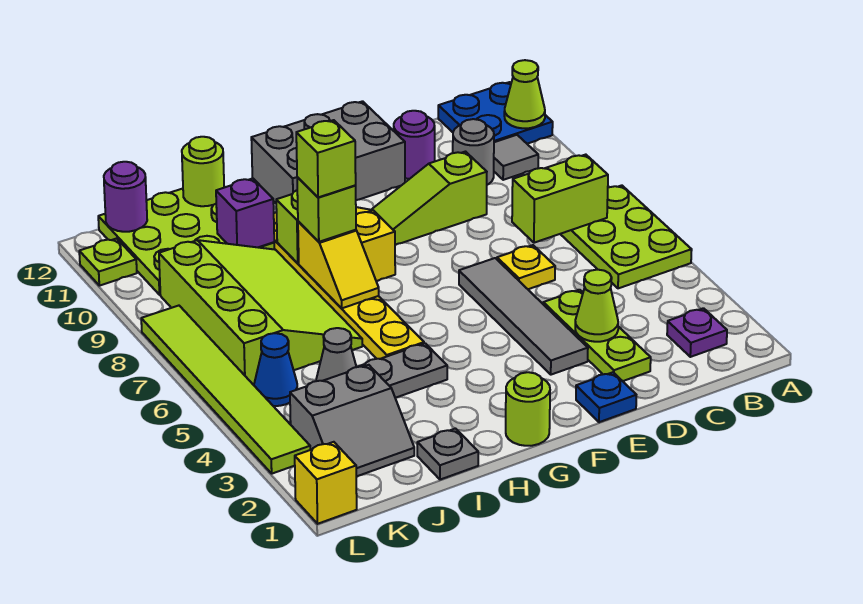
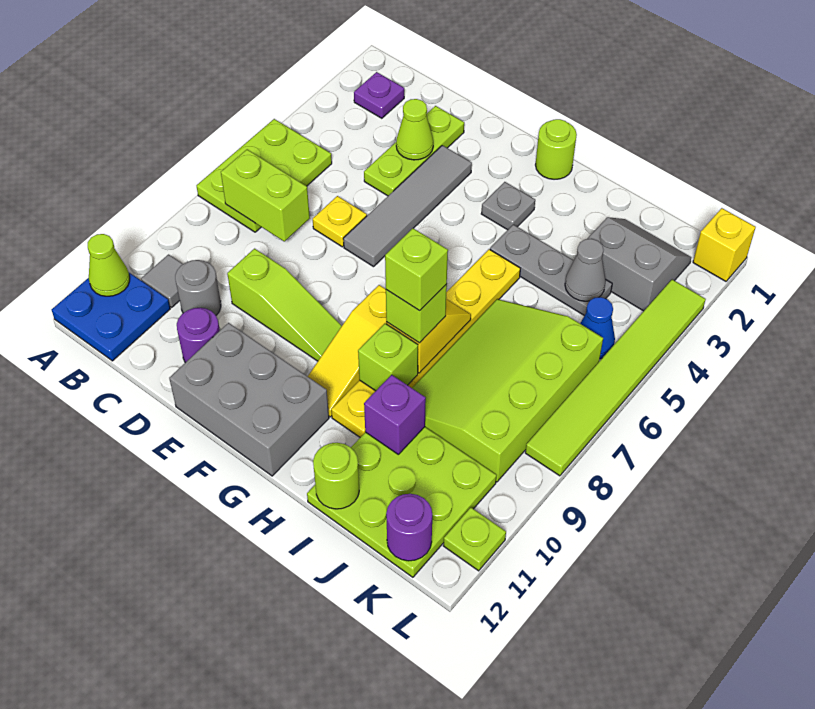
blue 1x1 plate [576,372,636,422] -> none
grey 1x1 plate [417,429,478,480] -> grey 1x1 plate moved to [481,182,535,230]

